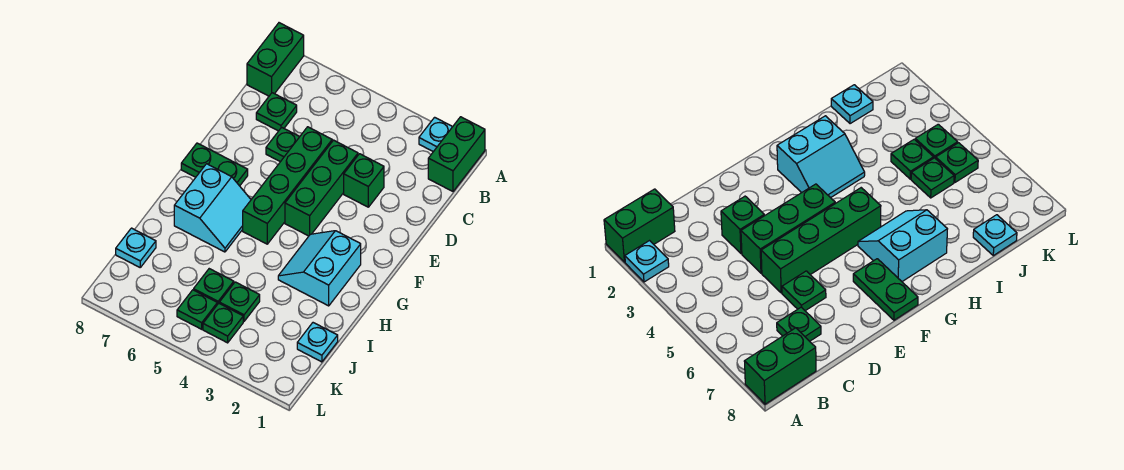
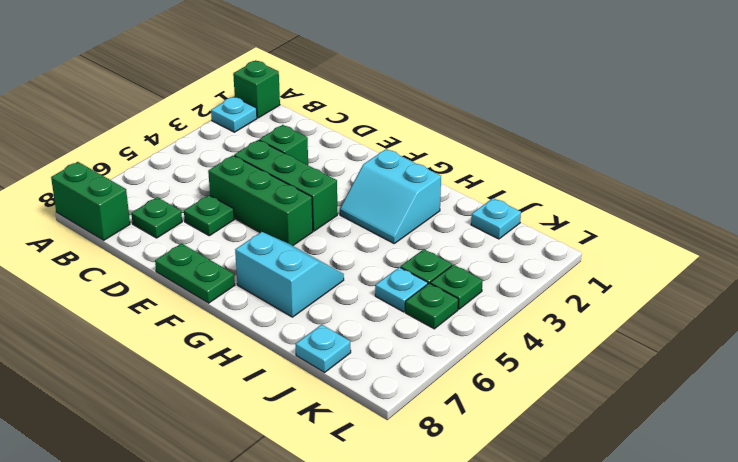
green 1x2 brick [428,117,485,191] -> green 1x1 brick [233,60,280,118]
green 1x4 brick [243,127,332,244] -> green 1x3 brick [208,156,313,246]
green 1x2 plate [181,143,248,186] -> green 1x2 plate turned to [155,244,235,303]
green 1x1 plate [194,269,234,305] -> cyan 1x1 plate [375,267,428,312]

